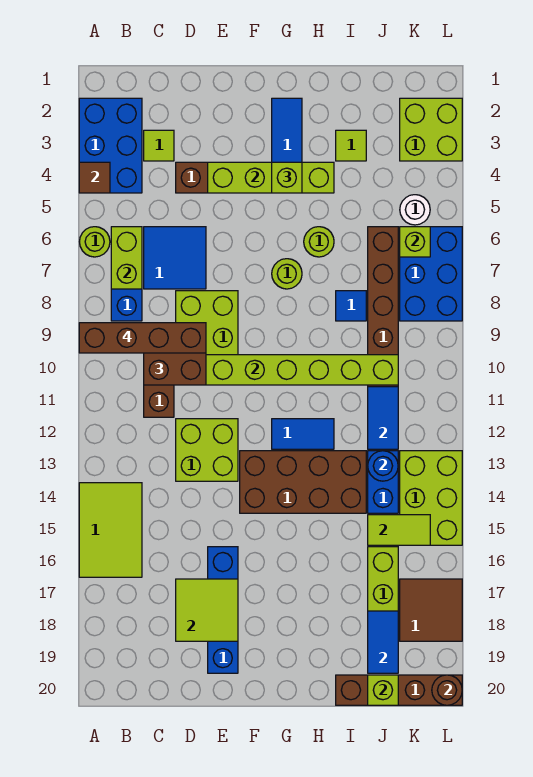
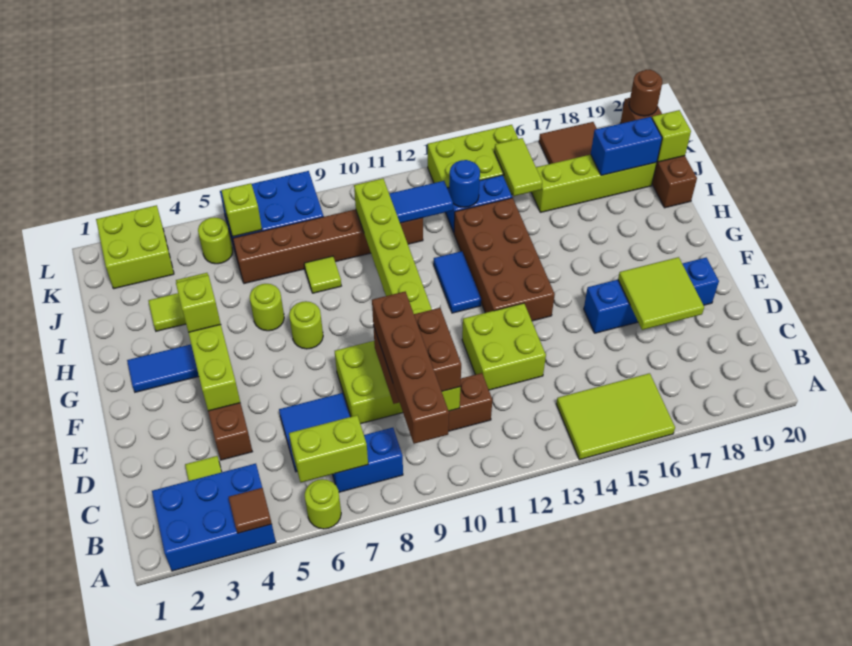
blue 1x1 tile [336,291,366,321] -> lime 1x1 tile [304,256,341,293]
blue 1x2 tile [368,611,398,673] -> blue 1x2 brick [591,117,662,175]
white 1x1 round brick [400,195,430,225] -> lime 1x1 round brick [198,217,233,264]

